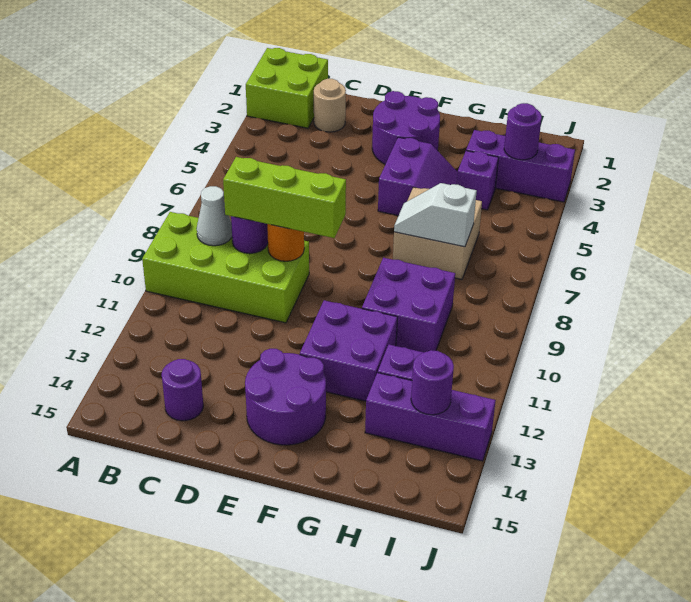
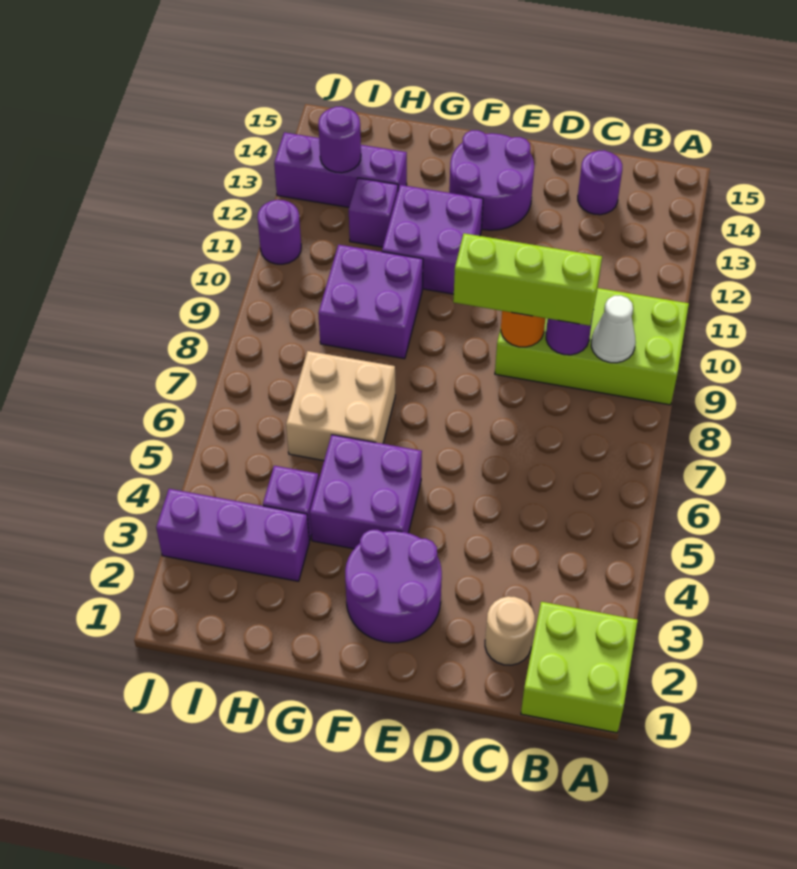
purple 2x2 slope [378,137,458,216] -> purple 2x2 brick [310,435,422,549]
white 1x2 slope [394,183,477,247] -> none
purple 1x1 round brick [504,103,542,160] -> purple 1x1 round brick moved to [257,200,301,264]

